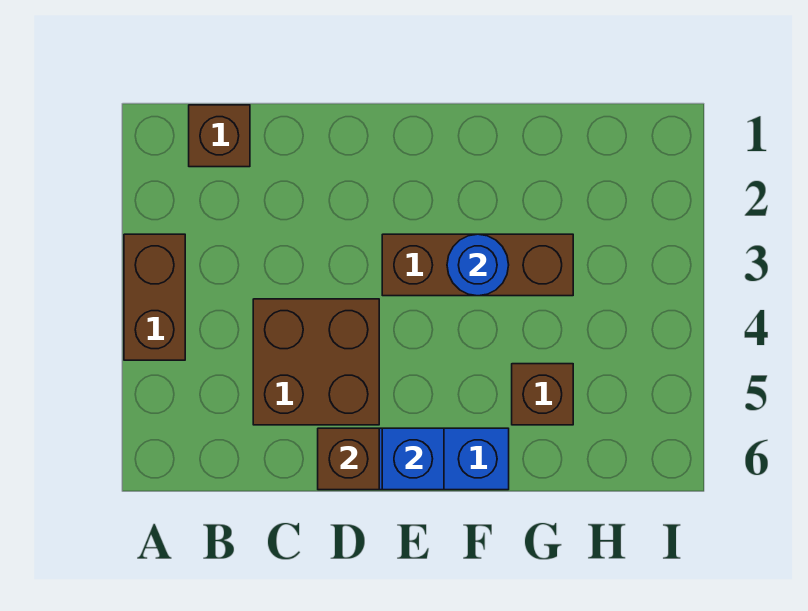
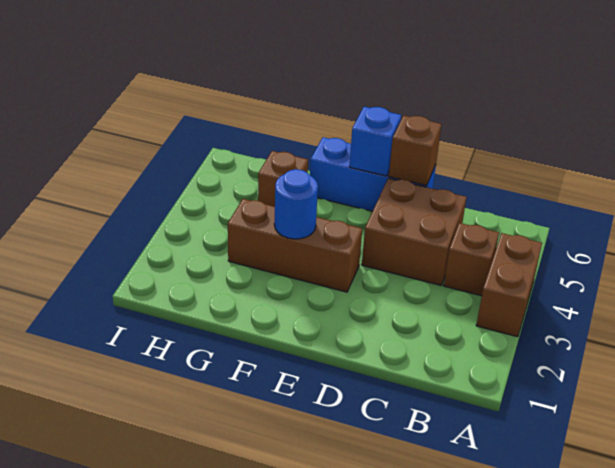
brown 1x1 brick [189,105,250,167] -> brown 1x1 brick moved to [444,223,499,296]

